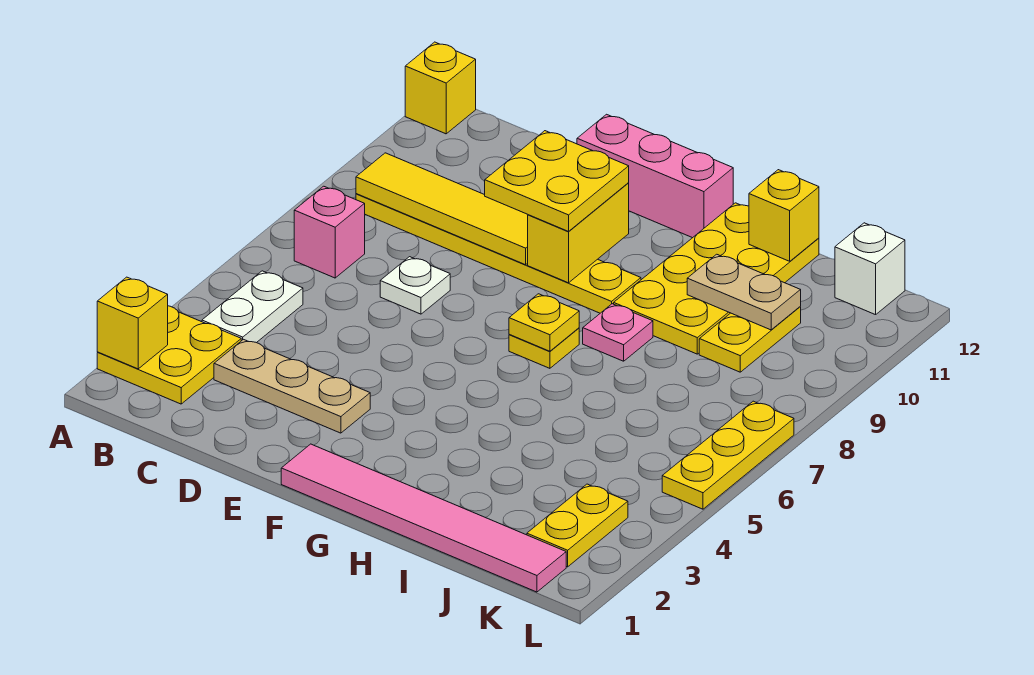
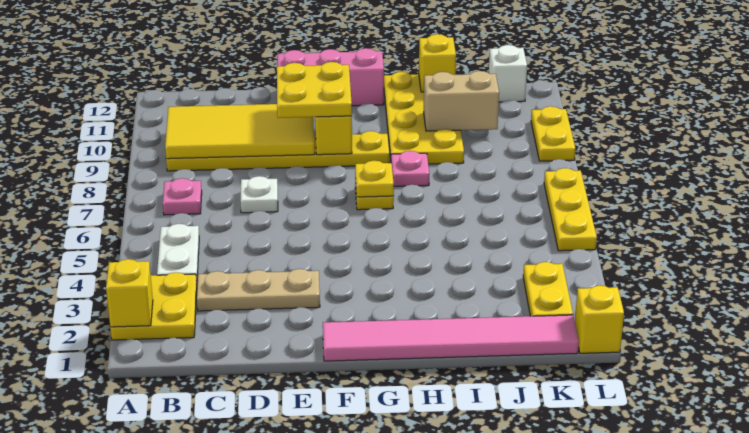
yellow 1x1 brick [405,42,476,134] -> yellow 1x1 brick moved to [575,285,624,353]
pink 1x1 brick [294,186,365,278] -> pink 1x1 plate [163,178,202,215]
yellow 1x4 tile [356,153,528,265] -> yellow 2x4 tile [165,104,315,159]
tan 1x2 plate [687,254,801,330] -> tan 1x2 brick [424,71,499,131]
yellow 1x2 plate [699,307,801,372] -> yellow 1x2 plate moved to [531,106,575,161]

